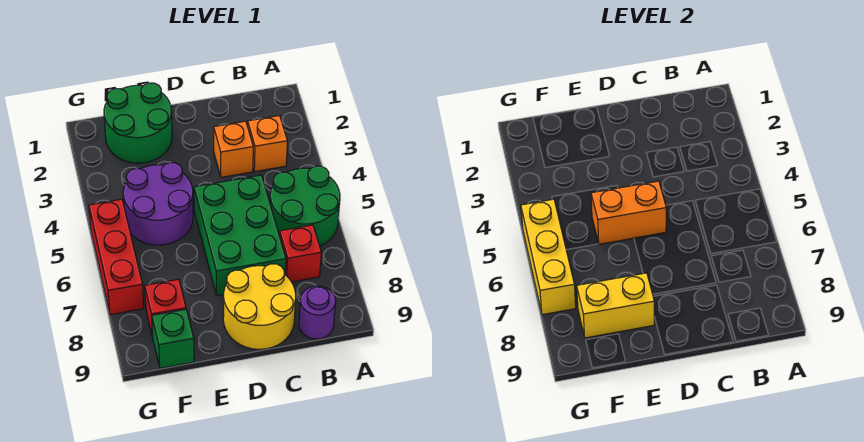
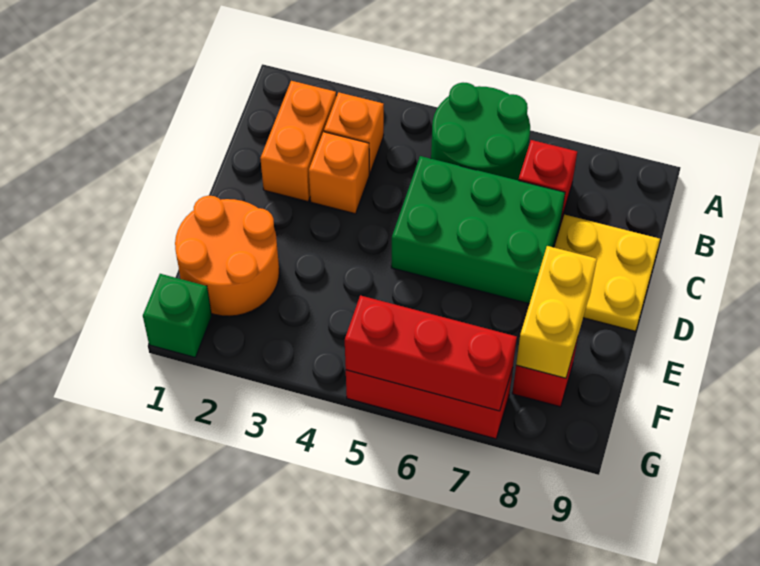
purple 1x1 round brick [299,286,336,339] -> none
yellow 2x2 round brick [223,264,296,349] -> yellow 2x2 plate [554,215,660,331]
orange 1x2 brick [591,181,666,244] -> orange 1x2 brick moved to [260,81,336,202]
green 2x2 round brick [104,83,172,163] -> orange 2x2 round brick [175,196,279,316]
purple 2x2 round brick [123,163,193,245] -> none
green 1x1 brick [152,309,194,368] -> green 1x1 brick moved to [143,274,212,357]
yellow 1x3 brick [521,199,576,315] -> red 1x3 brick [345,295,517,411]

